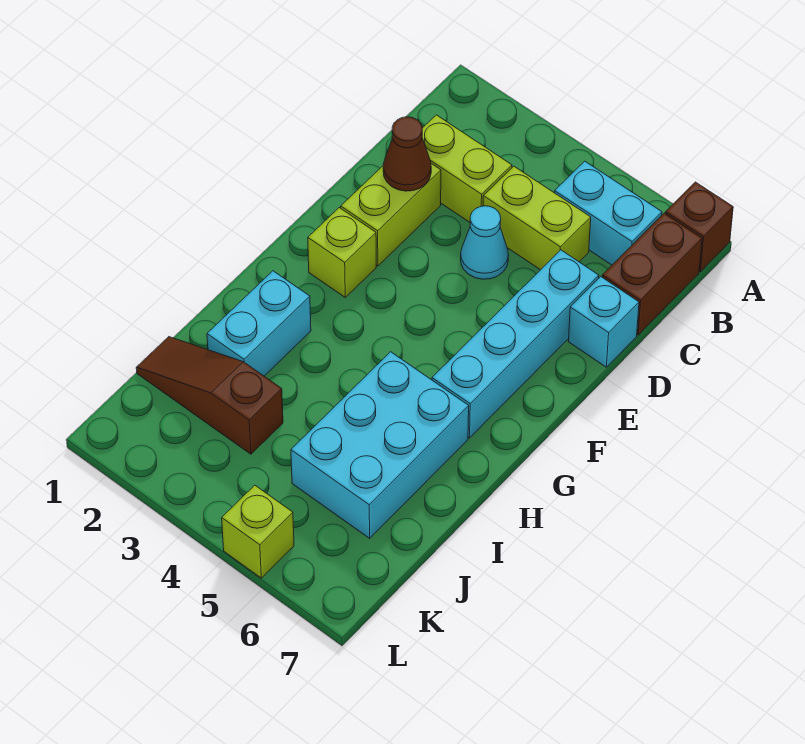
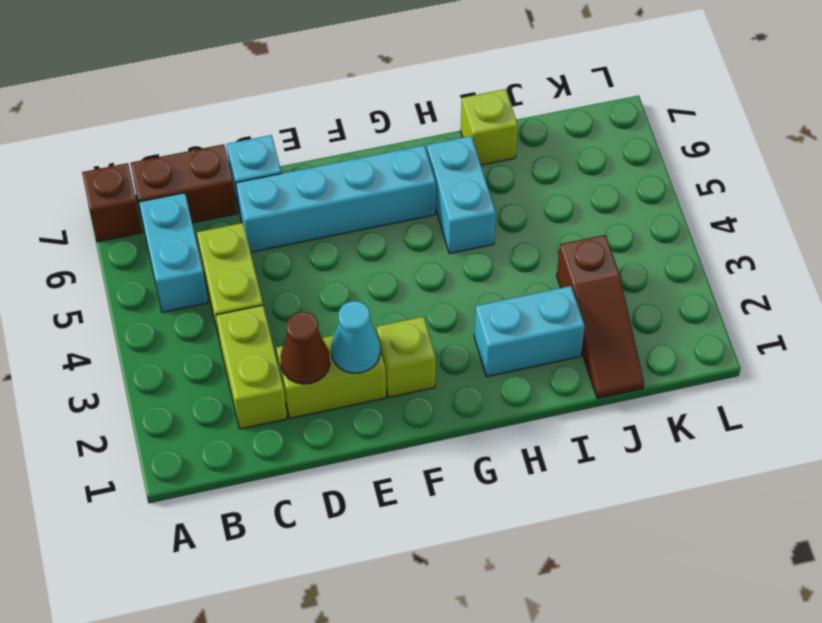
cyan 1x1 cone [461,206,508,279] -> cyan 1x1 cone moved to [331,301,380,373]
cyan 2x3 brick [291,352,469,538] -> cyan 1x2 brick [427,136,496,253]
lime 1x1 brick [222,485,294,578] -> lime 1x1 brick moved to [461,89,518,165]

